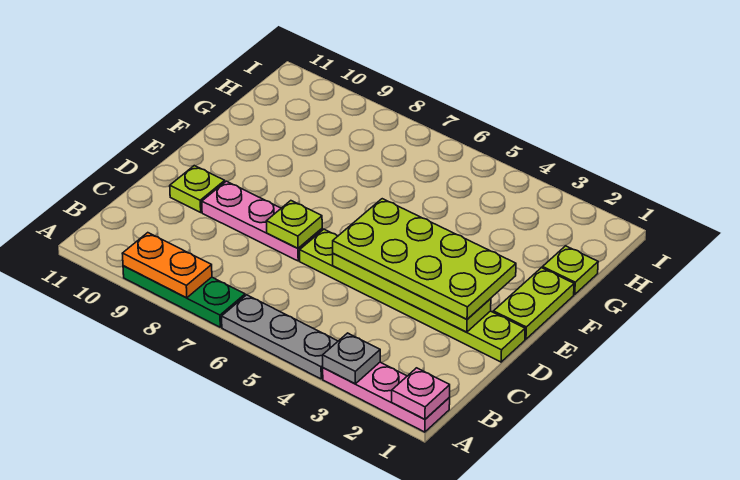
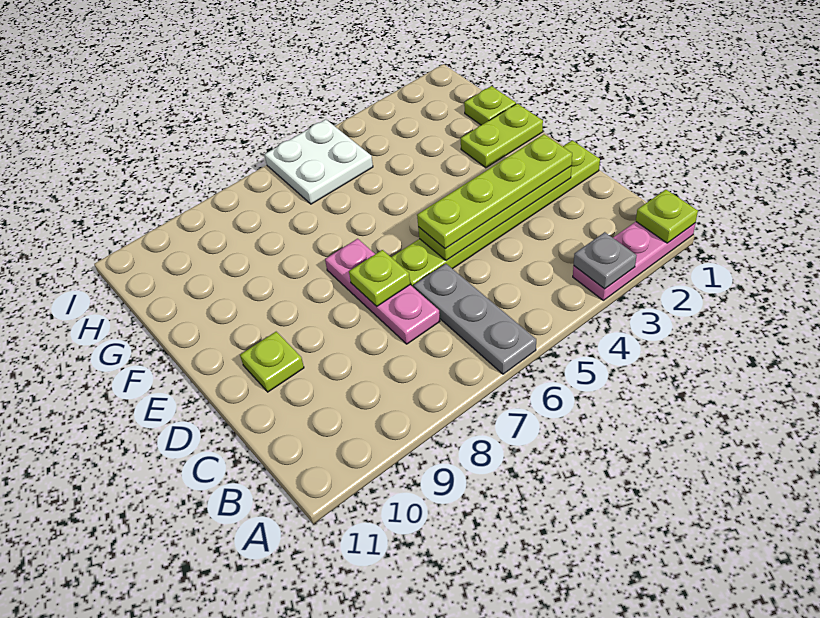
pink 1x1 plate [392,368,450,419] -> lime 1x1 plate [636,190,698,243]
grey 1x3 plate [222,295,338,379] -> grey 1x3 plate turned to [413,264,536,374]
green 1x3 plate [123,266,245,327] -> none
orange 1x2 plate [122,233,212,298] -> none
lime 2x4 plate [333,199,516,319] -> lime 1x4 plate [417,134,572,249]
pink 1x3 plate [202,181,322,261] -> pink 1x3 plate turned to [325,239,440,344]
lime 1x2 plate [493,268,574,339] -> lime 1x2 plate turned to [461,103,543,168]
none -> white 2x2 plate [264,119,373,204]

